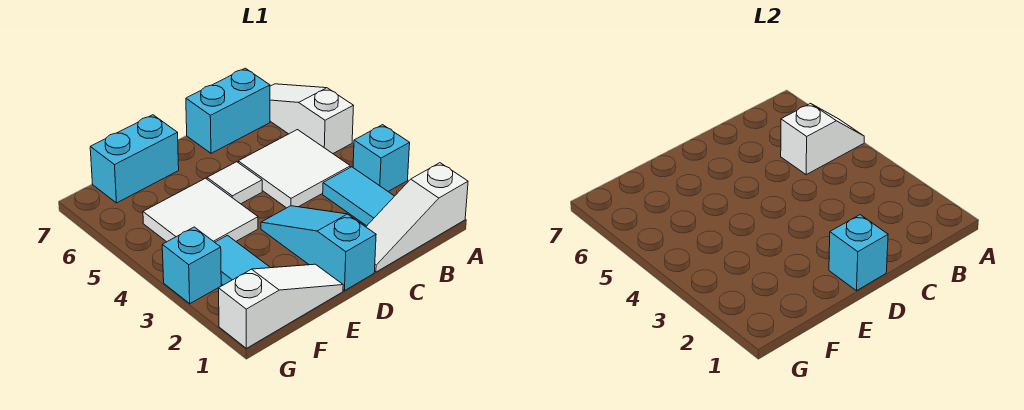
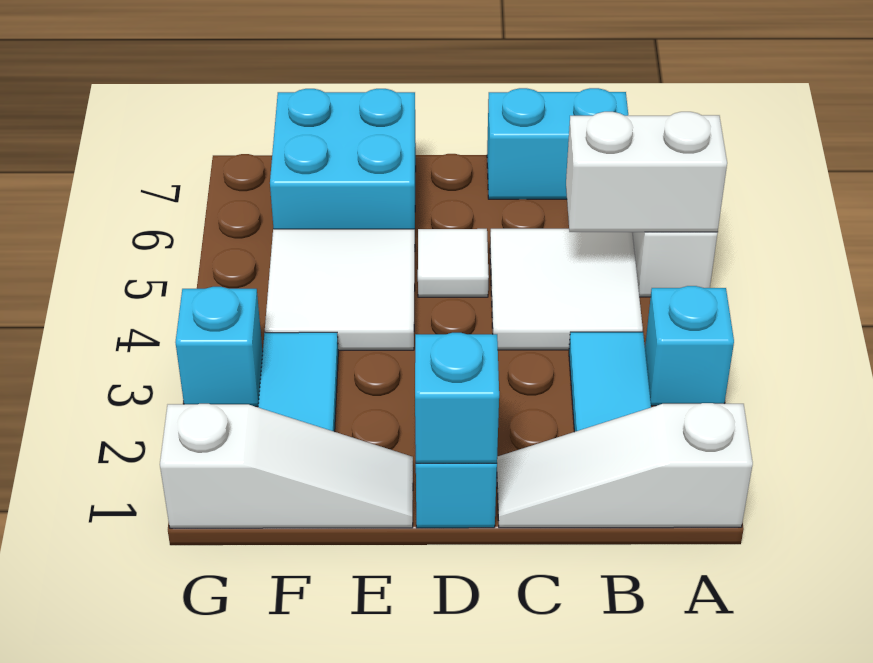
white 1x2 slope [781,103,864,175] -> white 1x2 brick [566,112,727,232]
cyan 1x2 brick [90,115,179,203] -> cyan 2x2 brick [270,89,416,229]

